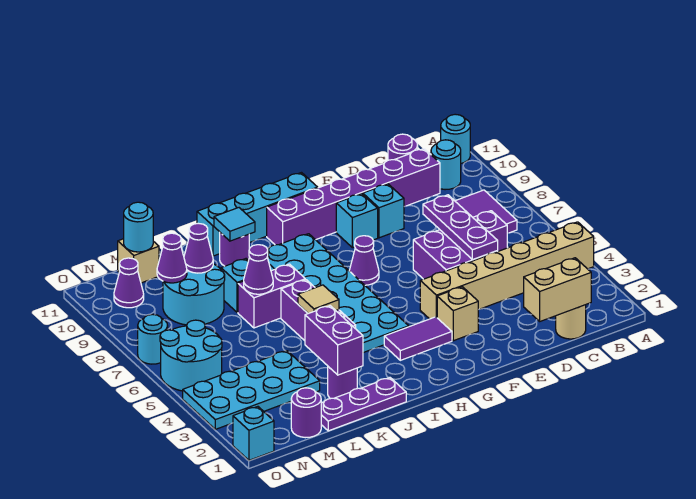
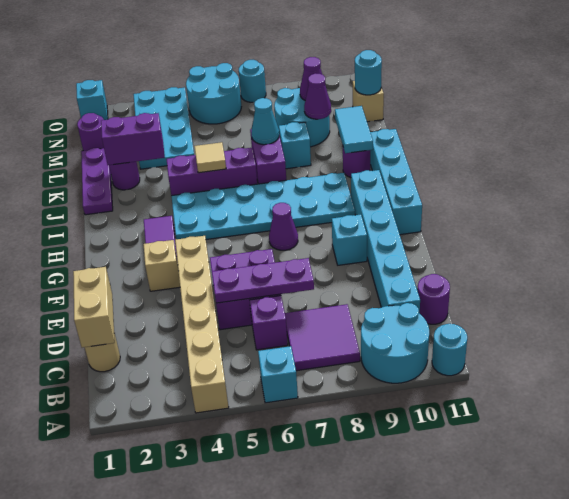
cyan 1x1 round brick [431,140,461,190] -> cyan 2x2 round brick [361,303,429,383]
purple 1x6 brick [267,149,440,245] -> cyan 1x6 brick [351,170,420,314]
cyan 1x1 brick [363,184,404,238] -> cyan 1x1 brick moved to [258,346,298,403]
cyan 1x1 tile [214,208,255,241] -> cyan 1x2 tile [335,106,373,153]
purple 1x1 cone [244,245,273,294] -> cyan 1x1 cone [251,98,279,145]
purple 1x1 cone [114,258,144,308] -> none

